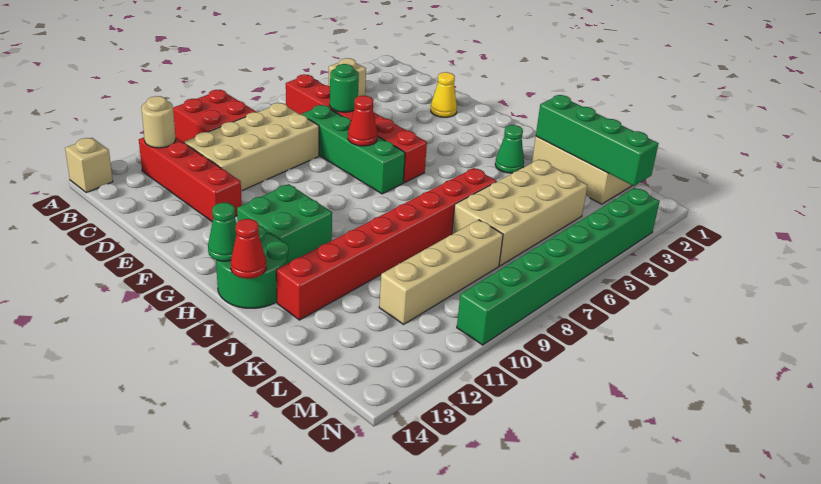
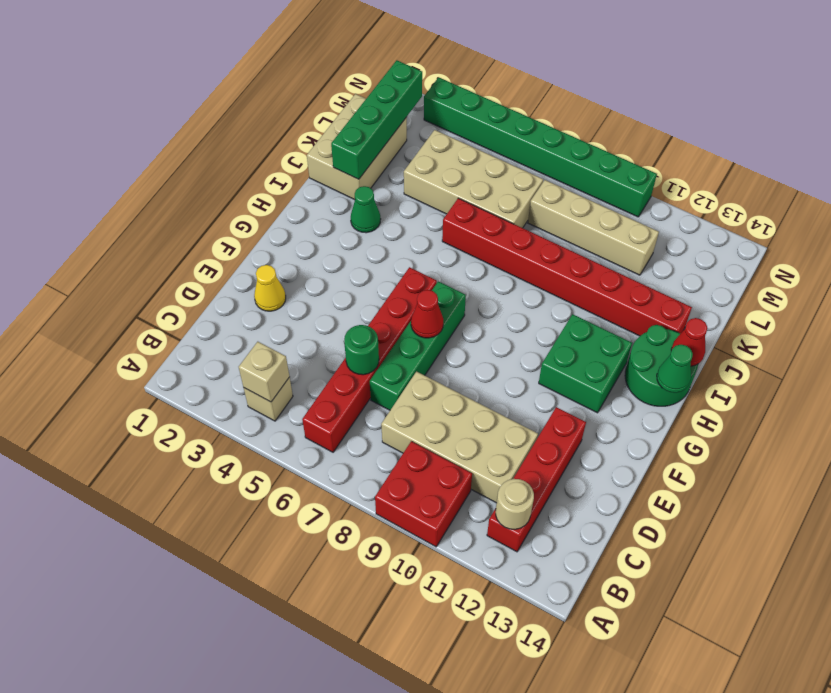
tan 1x1 brick [65,138,113,193] -> tan 1x1 brick moved to [239,342,290,402]

